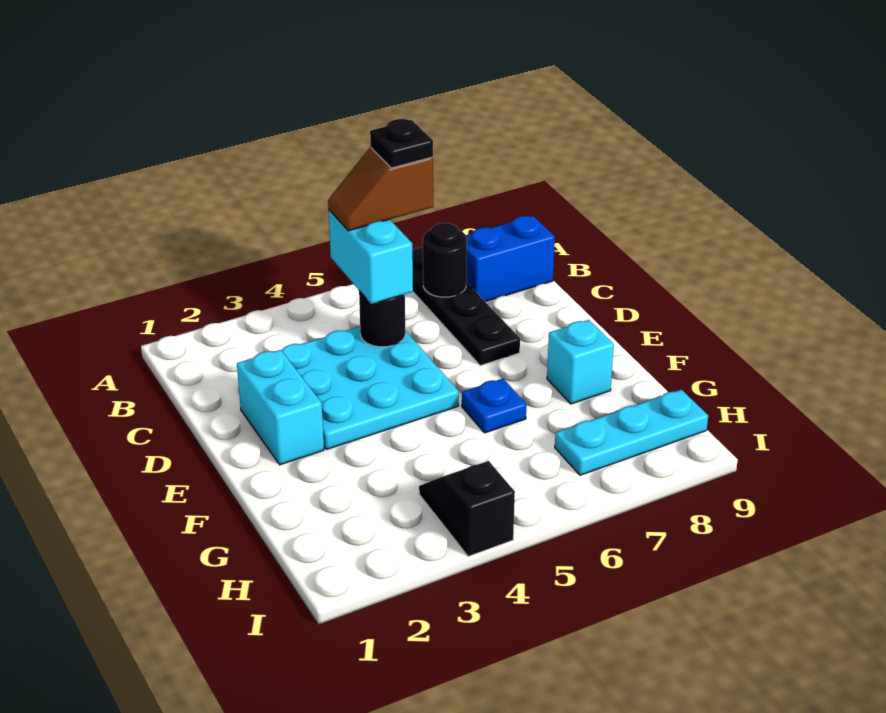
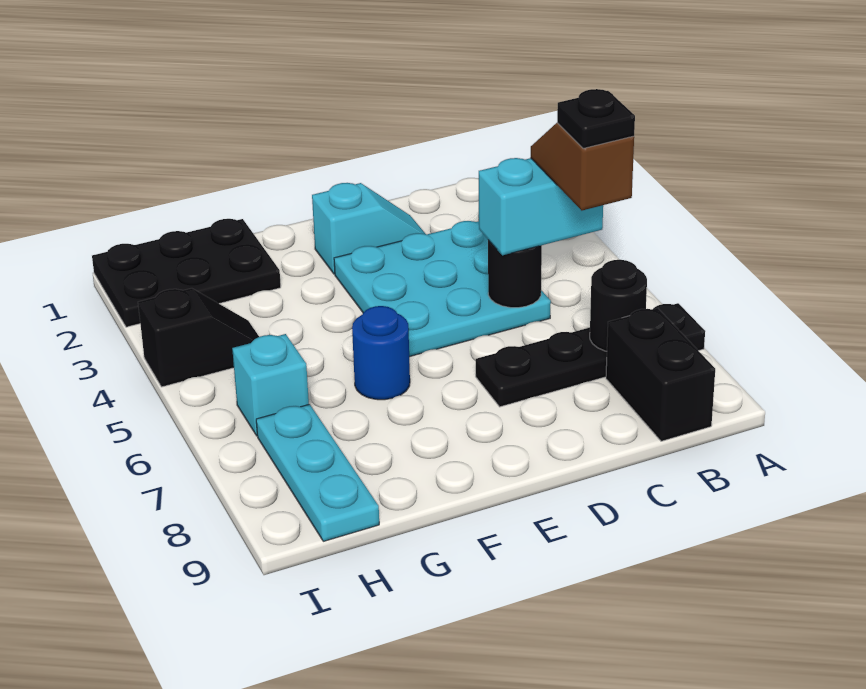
blue 1x2 brick [466,216,555,302] -> black 1x2 brick [606,308,715,441]
cyan 1x2 brick [237,350,324,465] -> cyan 1x2 slope [312,183,425,274]
blue 1x1 plate [462,379,526,433] -> blue 1x1 round brick [352,306,410,400]
cyan 1x1 brick [547,320,614,404] -> cyan 1x1 brick moved to [232,334,309,436]
none -> black 2x3 plate [92,219,281,327]

